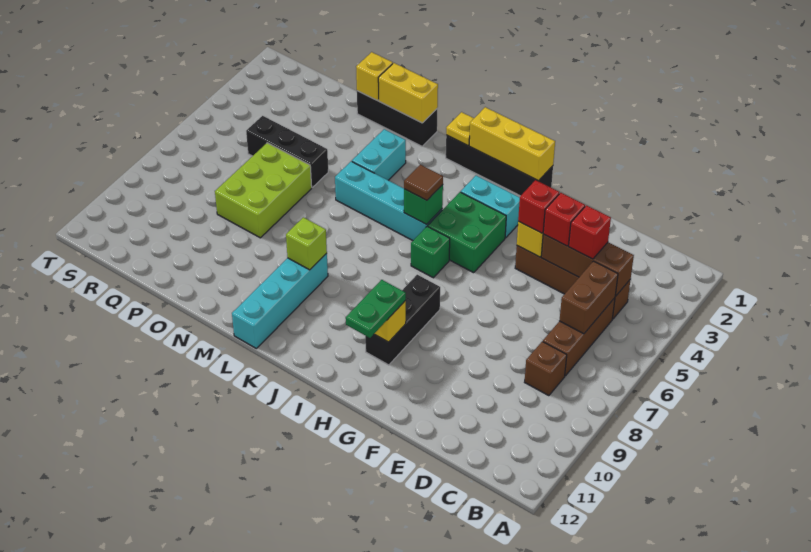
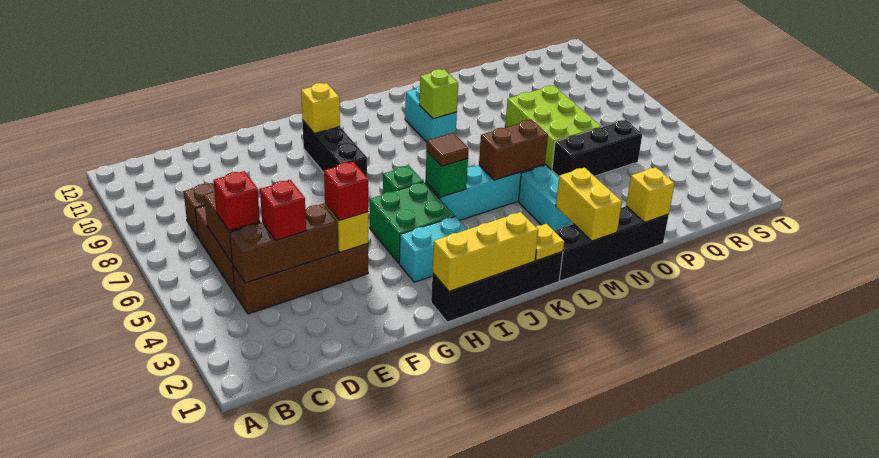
red 1x1 brick [543,193,585,246] -> red 1x1 brick moved to [213,171,260,231]
green 1x2 plate [346,280,406,338] -> none
none -> brown 1x2 brick [479,120,548,180]
cyan 1x4 brick [232,253,328,348] -> cyan 1x2 brick [405,86,457,142]
black 1x3 brick [357,91,437,146] -> black 1x4 brick [555,206,669,281]
yellow 1x2 brick [378,63,438,123] -> yellow 1x2 brick turned to [556,168,622,241]

